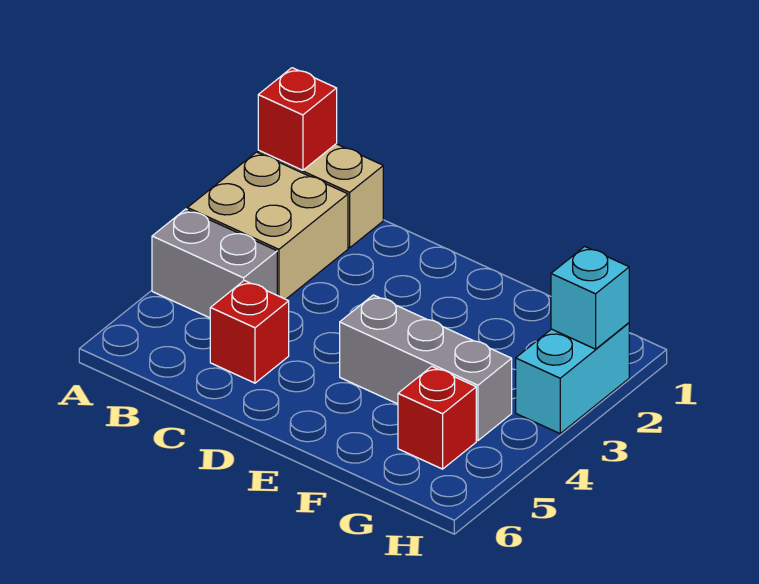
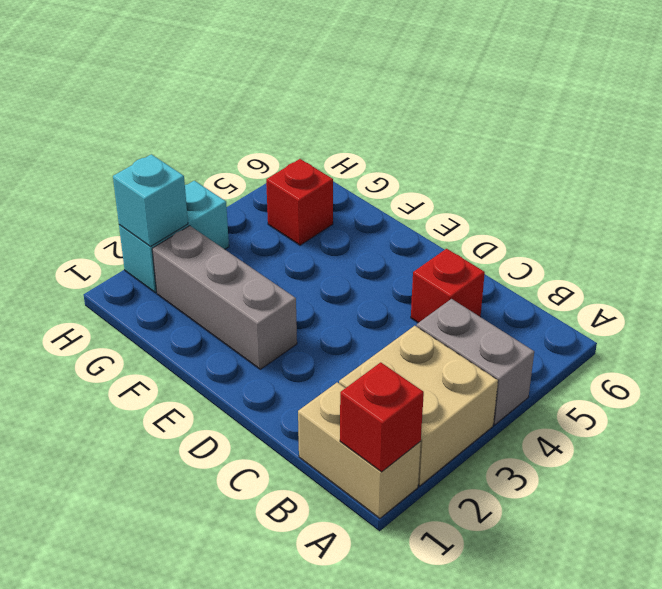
grey 1x3 brick [340,295,512,441] -> grey 1x3 brick moved to [152,226,297,369]

